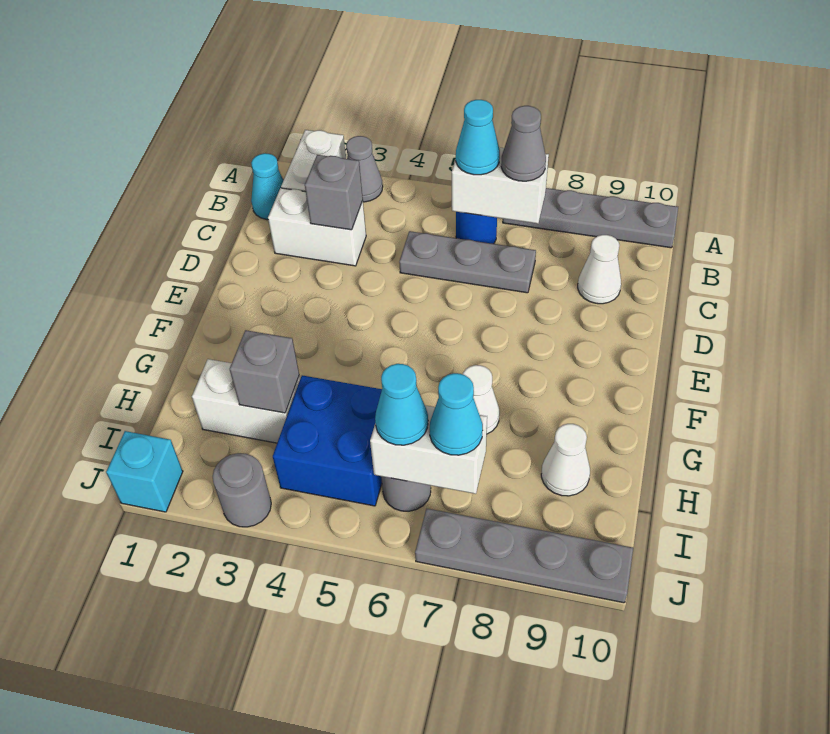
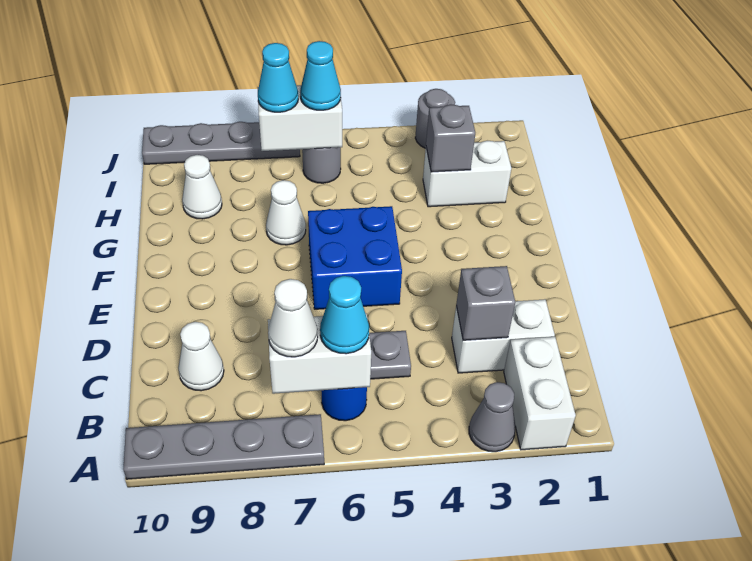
cyan 1x1 cone [251,153,284,220] -> none
grey 1x1 cone [501,106,546,181] -> white 1x1 cone [268,279,318,357]
blue 2x2 brick [273,375,382,506] -> blue 2x2 brick moved to [308,206,402,309]
cyan 1x1 brick [106,431,183,512] -> none

